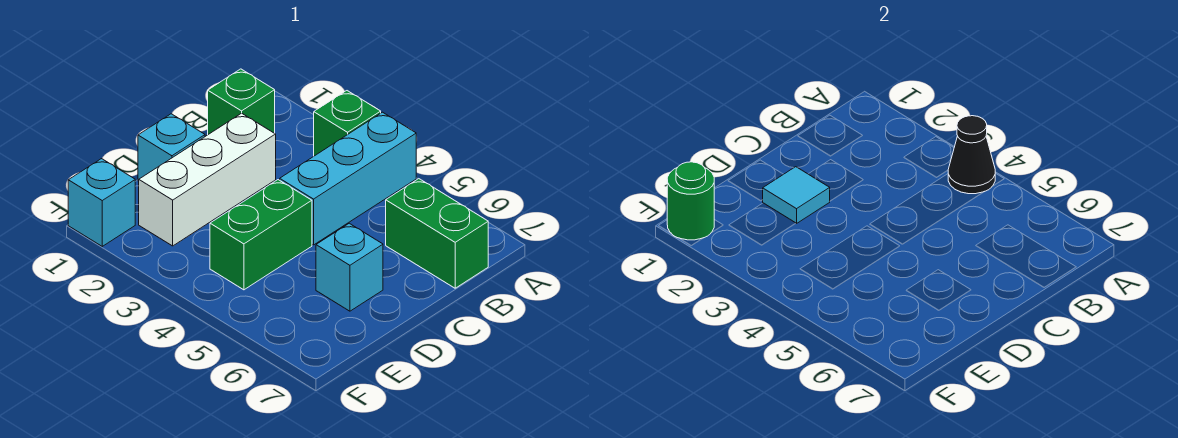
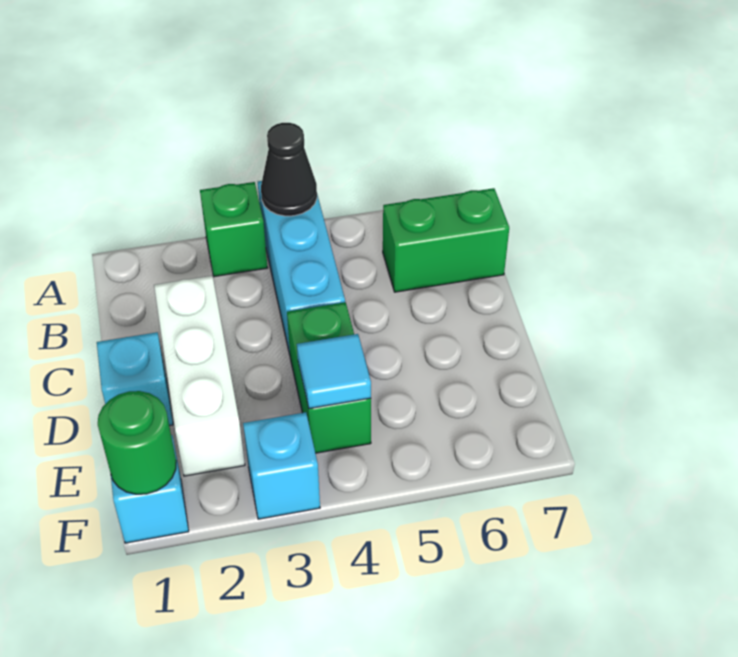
green 1x1 brick [208,69,275,134] -> none
cyan 1x1 tile [763,167,830,224] -> cyan 1x1 tile moved to [297,334,371,409]
cyan 1x1 brick [316,223,383,311] -> cyan 1x1 brick moved to [243,412,320,519]

